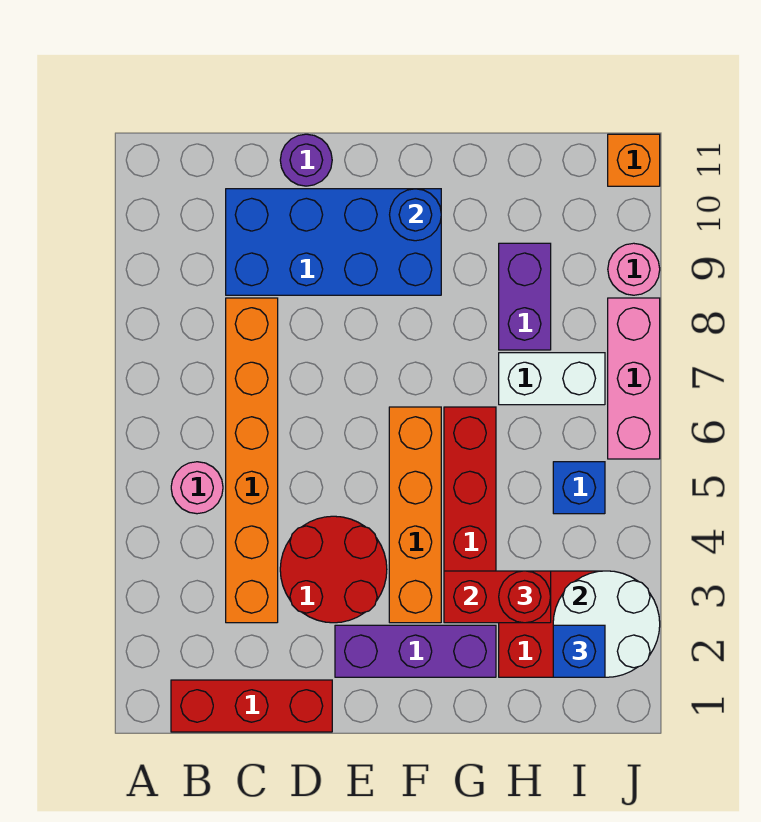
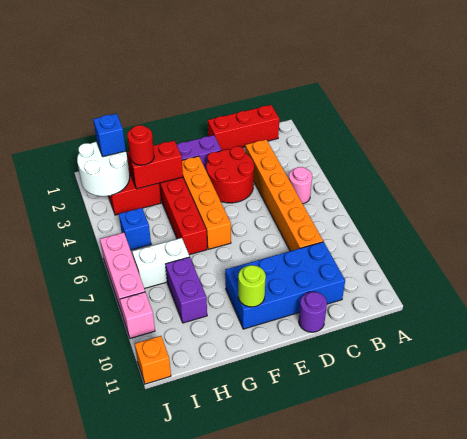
blue 1x1 round brick [390,189,441,241] -> lime 1x1 round brick [238,265,266,307]
pink 1x1 round brick [608,243,660,295] -> pink 1x1 brick [120,292,155,338]

